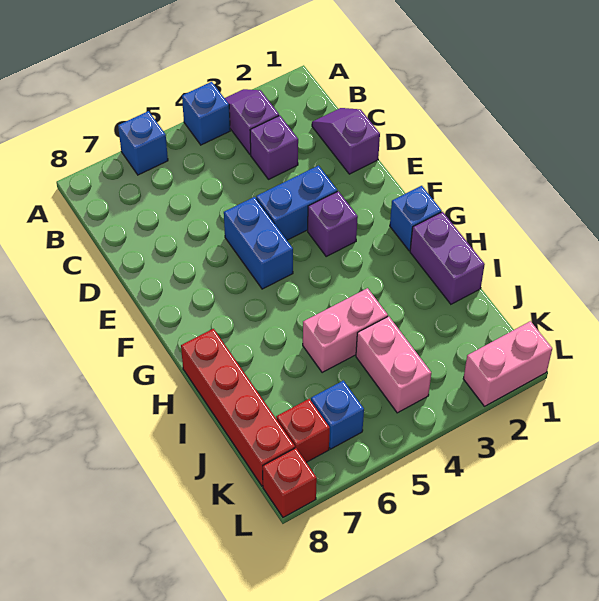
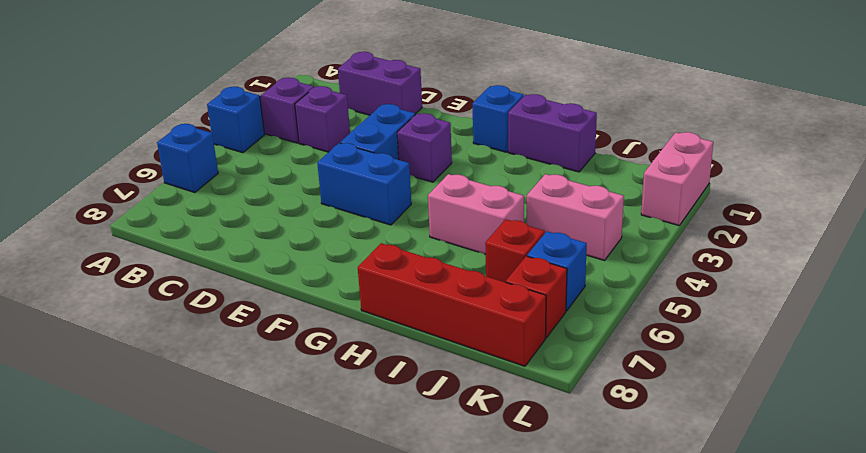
purple 1x2 slope [312,108,380,174] -> purple 1x2 brick [338,52,422,115]
pink 1x2 brick [303,288,388,373] -> pink 1x2 brick turned to [428,174,524,254]
red 1x1 brick [263,448,317,517] -> red 1x1 brick moved to [485,219,545,282]

